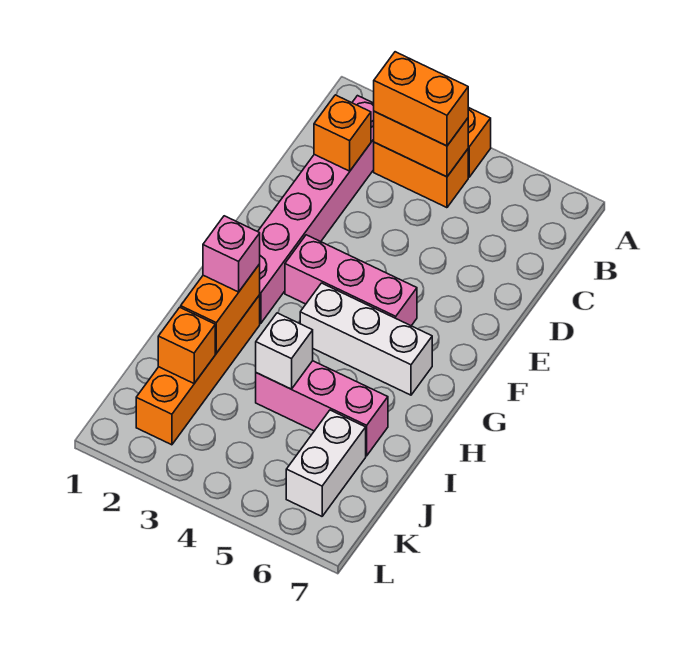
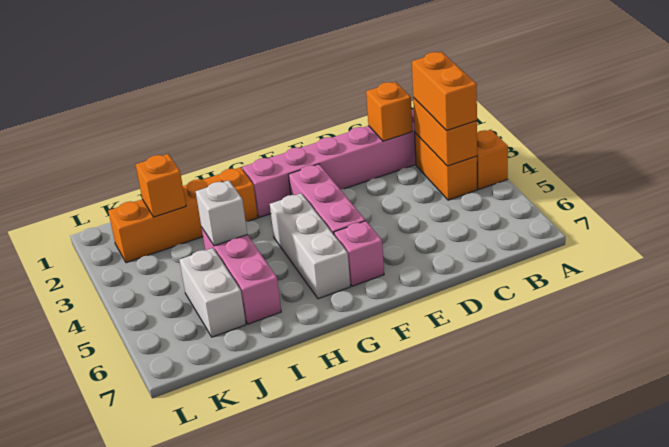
orange 1x2 brick [181,264,260,353] -> none
pink 1x1 brick [203,216,260,292] -> pink 1x1 brick moved to [334,221,384,286]
white 1x2 brick [286,410,366,516] -> white 1x2 brick turned to [179,248,246,337]

